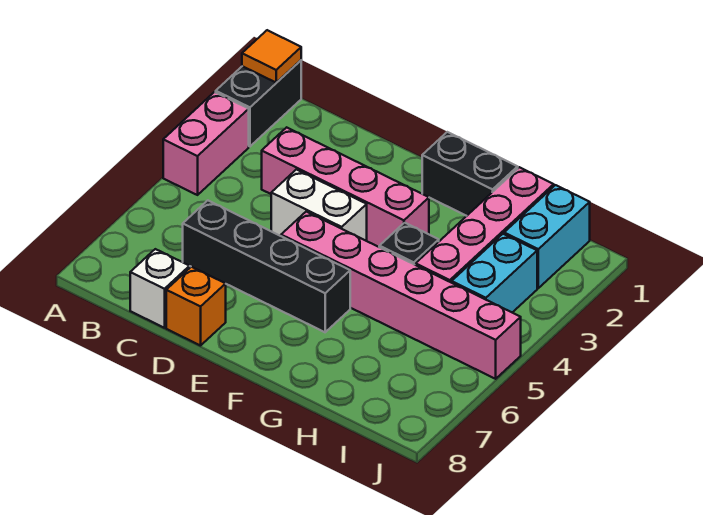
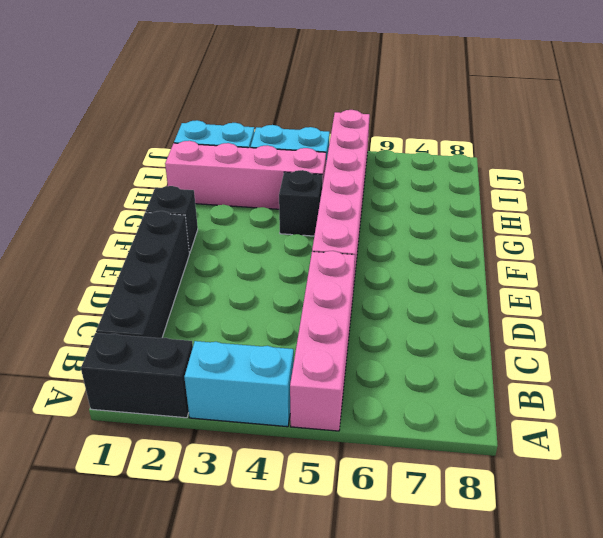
orange 1x1 tile [242,30,301,83] -> none
pink 1x2 brick [163,92,249,195] -> cyan 1x2 brick [184,341,294,427]
pink 1x4 brick [262,127,429,247] -> pink 1x4 brick moved to [290,251,355,431]
black 1x4 brick [183,200,350,332] -> black 1x4 brick moved to [96,211,189,338]
white 1x1 brick [130,249,190,328] -> none
white 1x2 brick [271,169,367,241] -> none
orange 1x1 brick [166,267,226,346] -> none
black 1x2 brick [422,132,518,216] -> black 1x1 brick [146,186,198,253]

